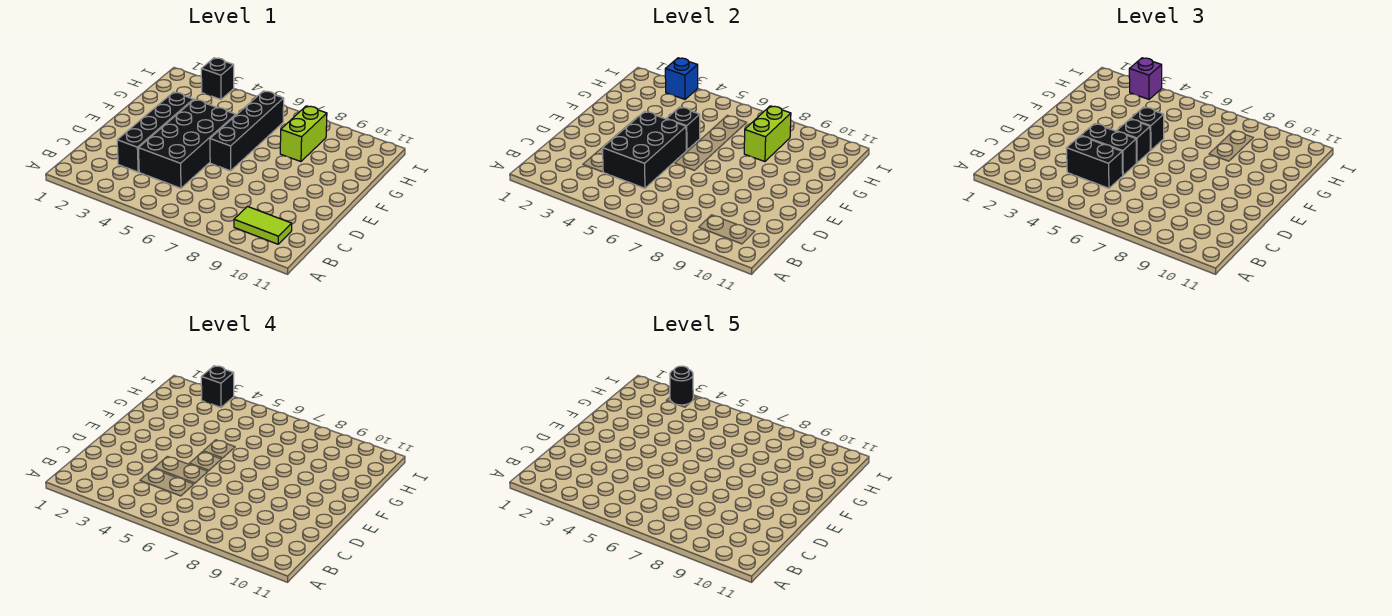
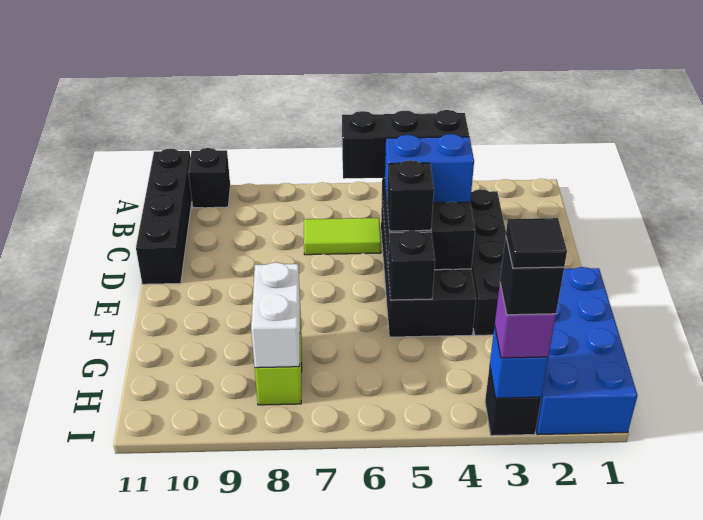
lime 1x2 tile [234,207,292,244] -> lime 1x2 tile moved to [304,218,381,255]
black 1x2 brick [1066,136,1123,188] -> black 1x3 brick [342,110,469,179]
black 1x2 brick [1081,124,1136,175] -> blue 1x2 brick [385,134,474,203]
black 1x4 brick [210,91,284,171] -> black 1x4 brick moved to [136,149,192,284]
none -> blue 2x4 brick [536,267,638,435]
black 1x1 brick [1131,107,1164,150] -> black 1x1 brick moved to [188,148,230,208]
lime 1x2 brick [744,106,791,162] -> white 1x2 brick [251,262,300,368]
black 1x1 round brick [670,366,693,405] -> black 1x1 tile [506,218,567,268]

